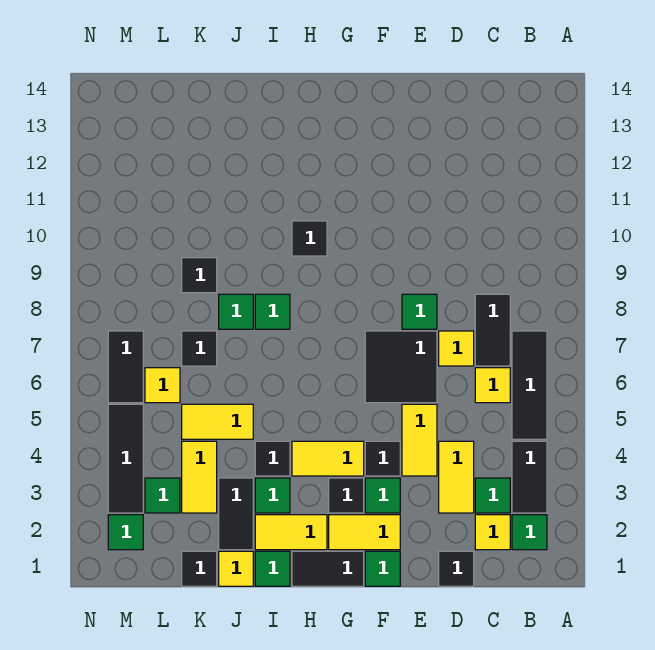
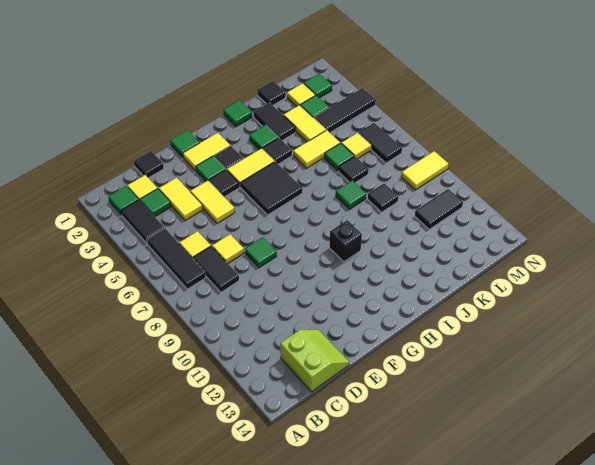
none -> lime 2x2 slope [280,329,349,392]
black 2x2 tile [365,331,437,403] -> black 2x2 tile moved to [240,162,302,215]
black 1x2 tile [292,551,364,586] -> black 1x2 tile moved to [415,189,463,229]
yellow 1x2 tile [255,515,327,550] -> yellow 1x2 tile moved to [401,151,448,190]
black 1x1 tile [292,221,327,256] -> black 1x1 brick [329,220,362,262]
green 1x1 tile [255,294,290,329] -> green 1x1 tile moved to [324,143,354,171]
yellow 1x1 tile [219,551,253,586] -> yellow 1x1 tile moved to [287,83,316,107]
black 1x3 tile [108,404,143,513] -> black 1x3 tile turned to [314,88,376,133]

